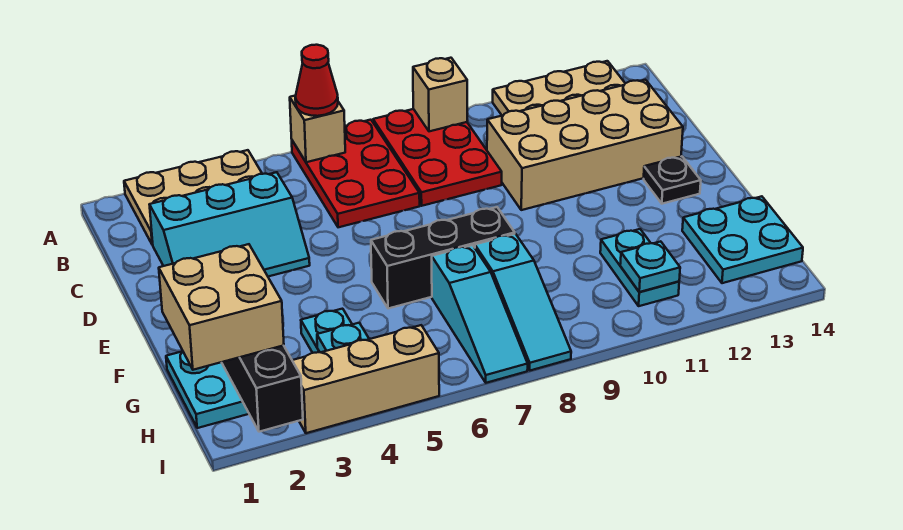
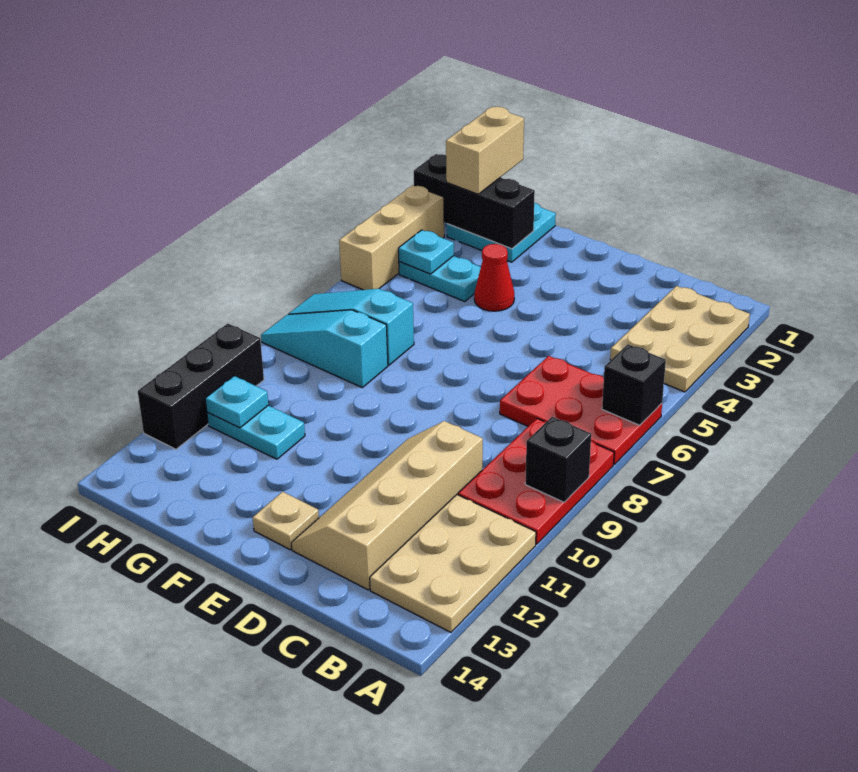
tan 1x1 brick [290,95,345,162] -> black 1x1 brick [602,344,666,425]
red 1x1 cone [295,45,338,116] -> red 1x1 cone moved to [474,244,514,311]
red 2x3 plate [373,109,502,206] -> red 2x3 plate turned to [458,418,614,544]
tan 1x1 brick [413,58,467,131] -> black 1x1 brick [525,417,591,502]
cyan 2x3 slope [149,172,310,277] -> none
tan 2x4 brick [487,80,683,210] -> tan 2x4 slope [291,421,483,590]
black 1x1 plate [644,156,701,204] -> tan 1x1 plate [253,492,319,549]
black 1x3 brick [371,207,515,309] -> black 1x3 brick moved to [138,324,264,449]
tan 2x2 brick [159,244,284,370] -> tan 1x2 brick [446,107,524,194]
cyan 2x2 plate [682,196,803,283] -> none

